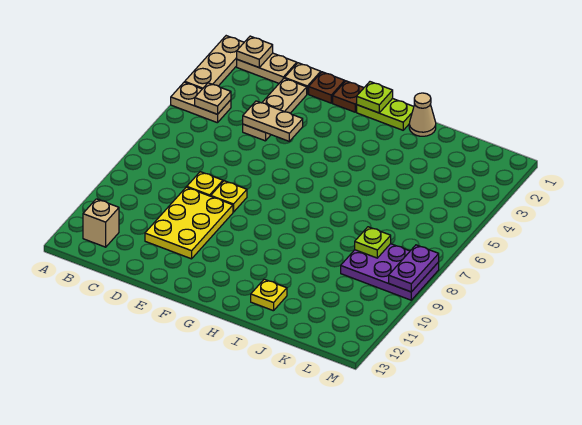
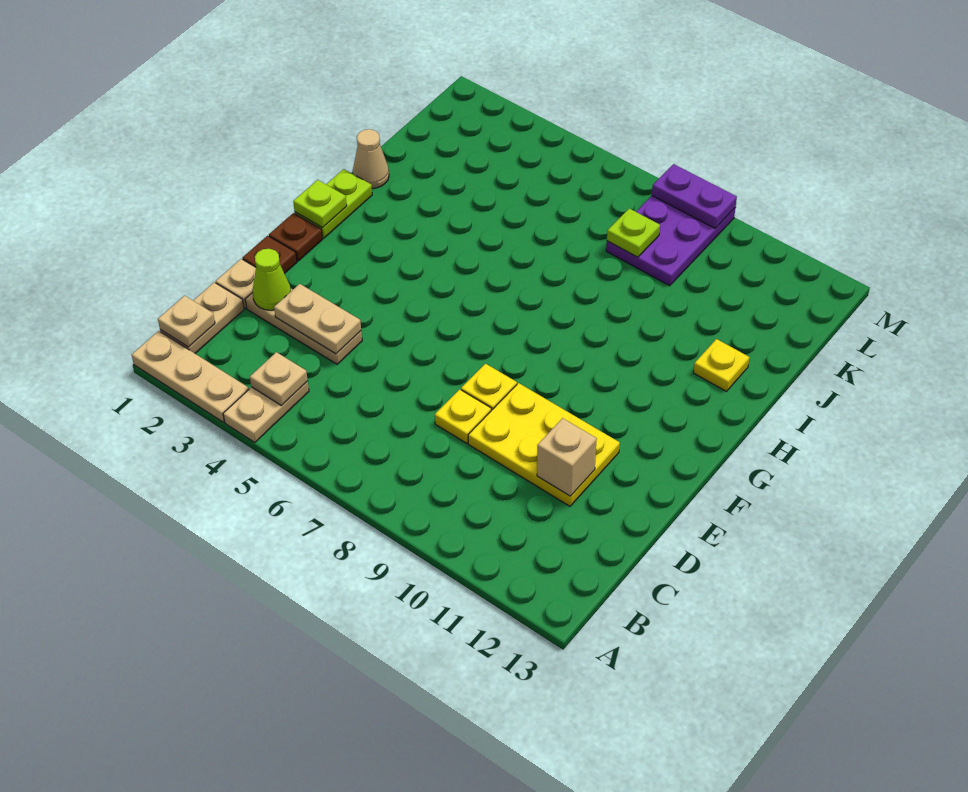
tan 1x1 brick [83,199,119,247] -> tan 1x1 brick moved to [537,418,597,496]
none -> lime 1x1 cone [252,249,291,310]
tan 1x2 plate [243,101,303,141] -> tan 1x2 plate turned to [274,284,361,354]

